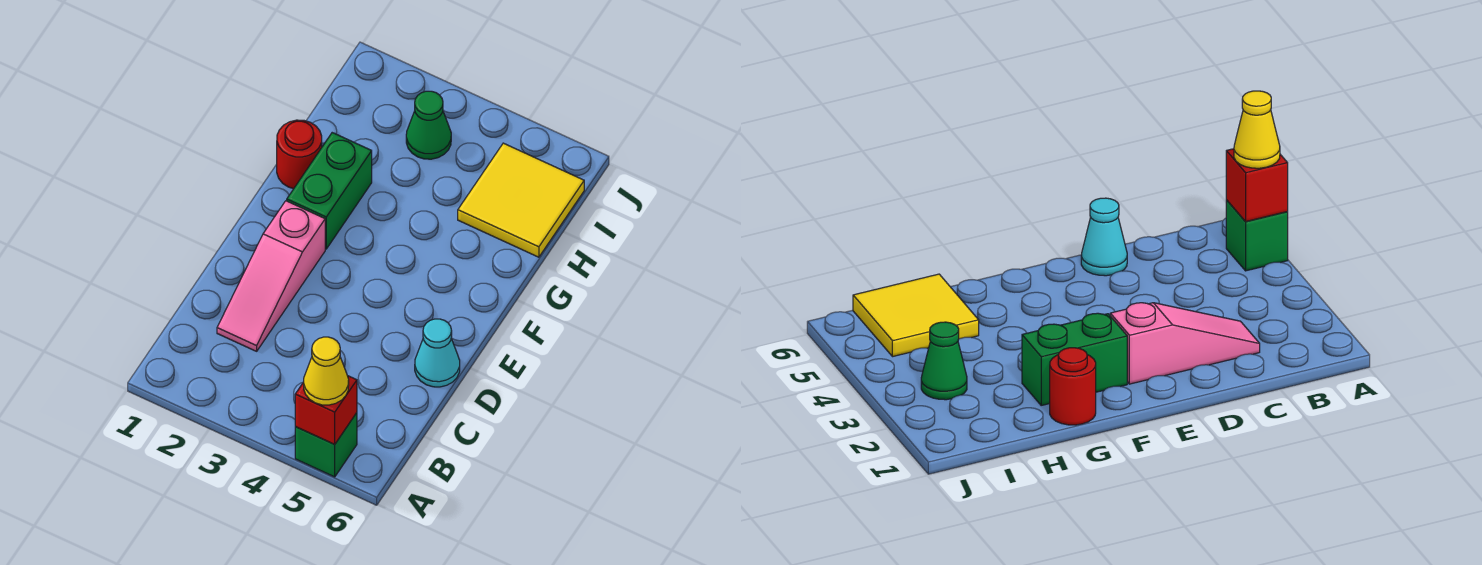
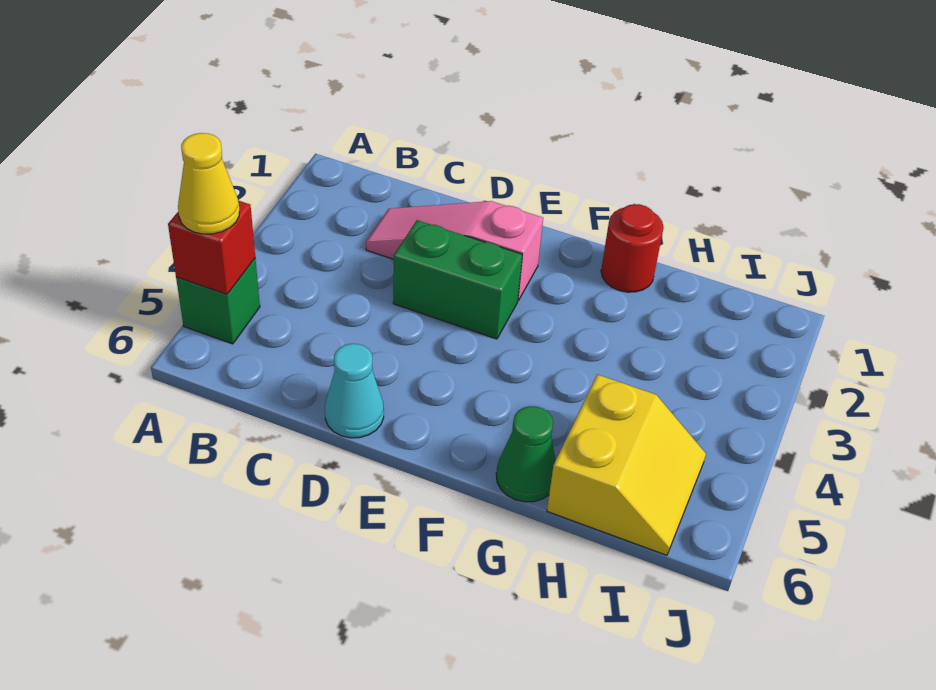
green 1x2 brick [287,133,372,249] -> green 1x2 brick moved to [393,220,522,339]
yellow 2x2 tile [458,143,584,257] -> yellow 2x2 slope [547,375,706,555]
green 1x1 cone [406,91,451,159] -> green 1x1 cone moved to [496,406,556,502]

